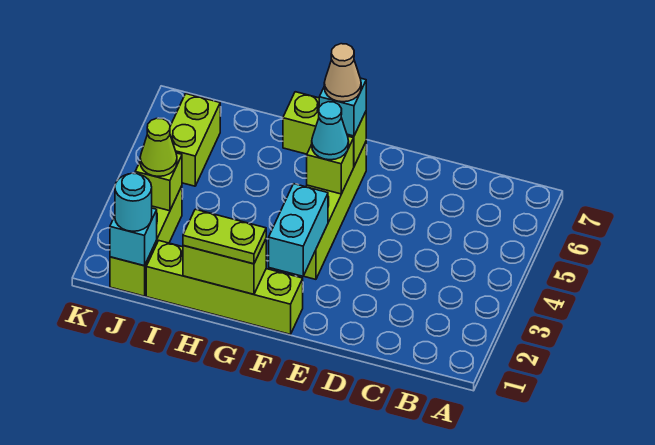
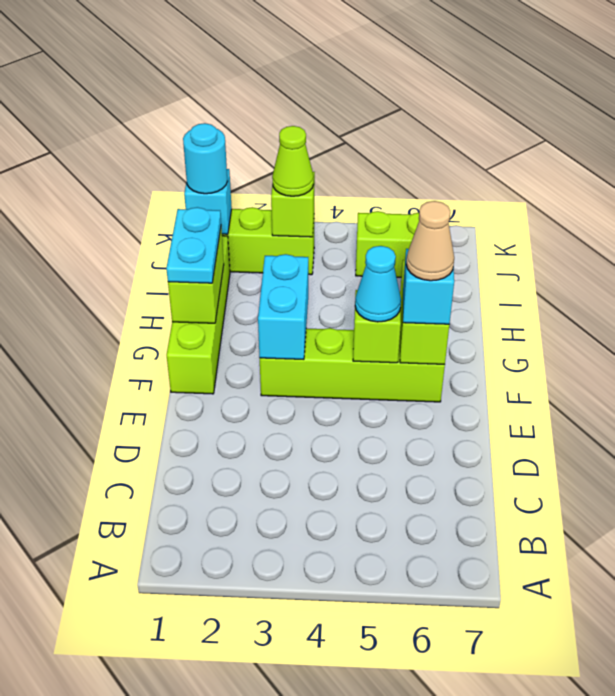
cyan 1x2 brick [269,184,328,276] -> cyan 1x2 brick turned to [258,254,308,359]
lime 1x2 plate [183,209,266,264] -> cyan 1x2 plate [166,207,221,283]

